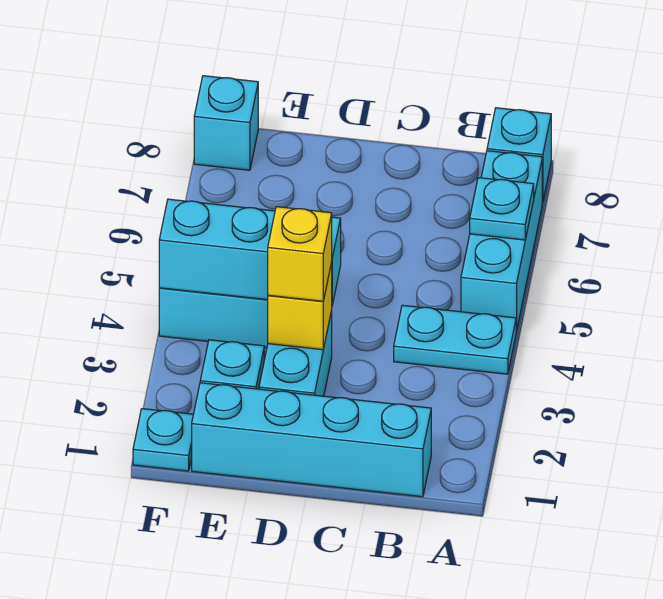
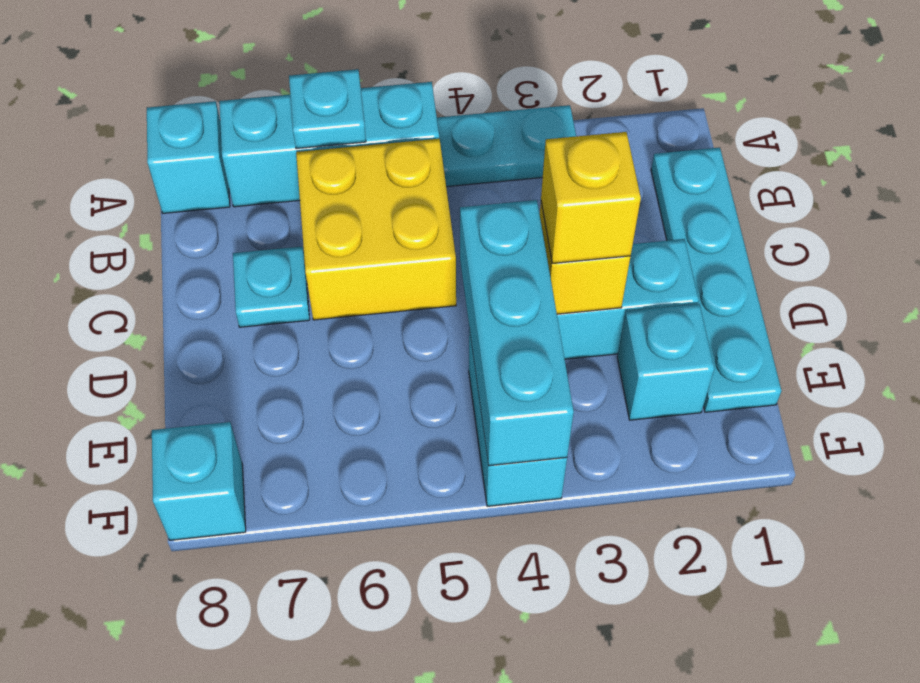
cyan 1x2 plate [394,305,516,374] -> cyan 1x2 plate turned to [437,105,576,187]
cyan 1x4 brick [192,383,431,497] -> cyan 1x4 plate [651,147,781,412]
none -> yellow 2x2 brick [296,139,456,320]
cyan 1x1 plate [133,409,193,471] -> cyan 1x1 plate moved to [233,246,310,327]

